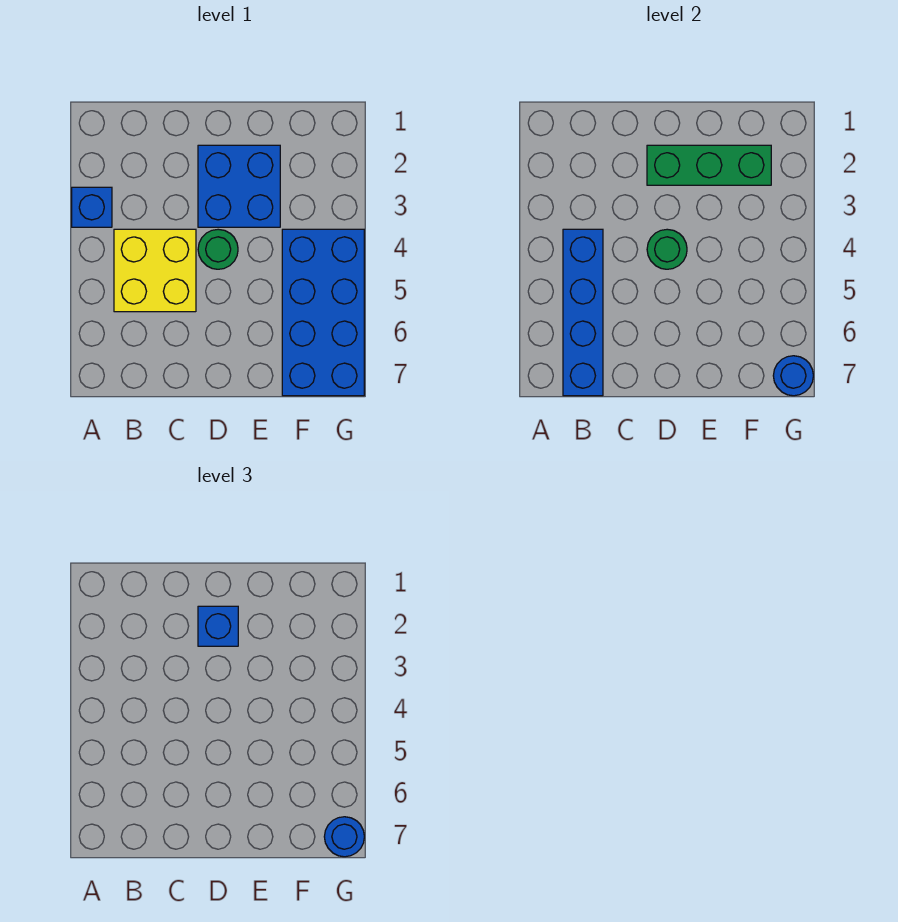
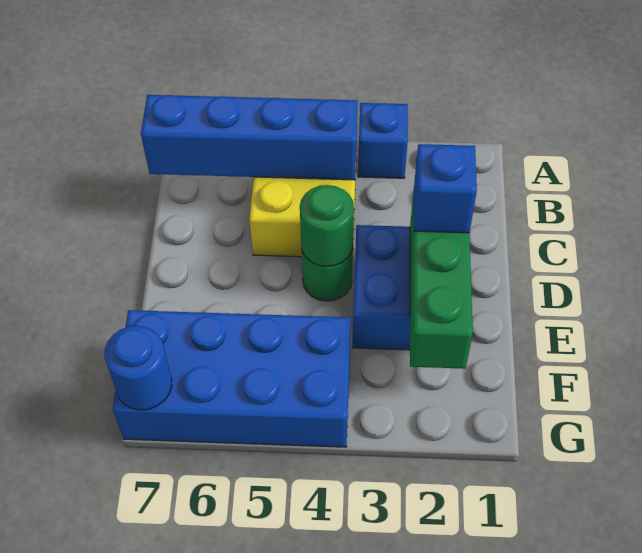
blue 1x1 round brick [324,817,364,857] -> none

